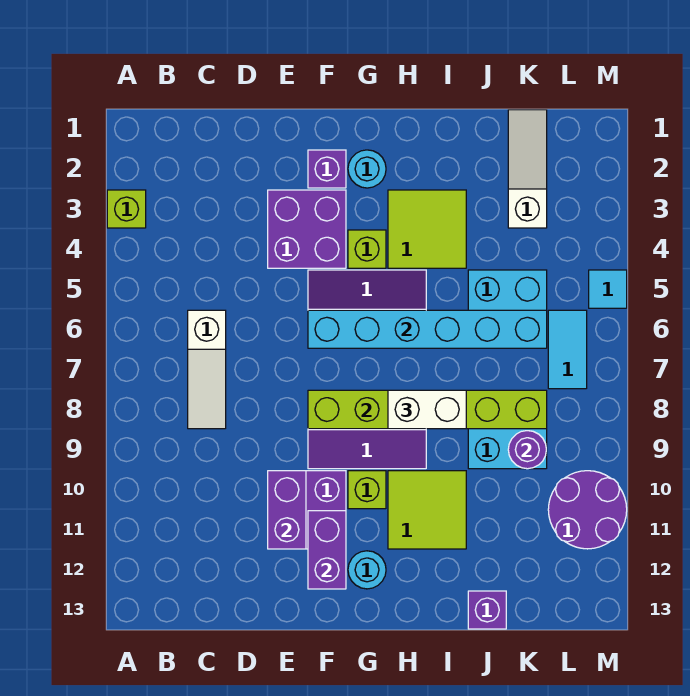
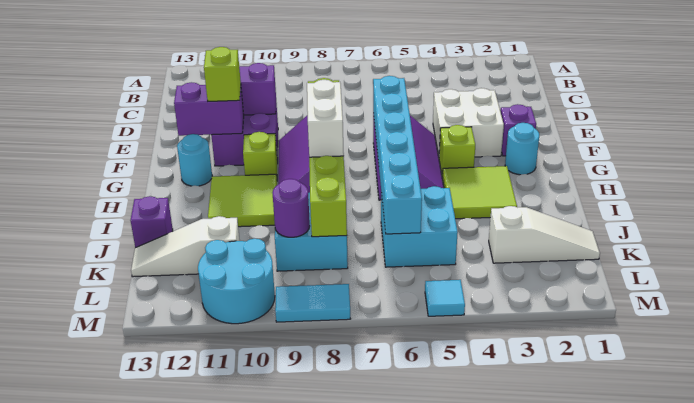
lime 1x1 brick [107,190,146,228] -> lime 1x1 brick moved to [204,47,241,101]
white 1x3 slope [188,310,226,429] -> white 1x3 slope moved to [131,216,240,277]
purple 2x2 brick [268,190,346,268] -> white 2x2 brick [433,88,504,157]
cyan 1x2 tile [548,310,587,389] -> cyan 1x2 tile moved to [275,284,350,322]
purple 2x2 round brick [548,471,627,549] -> cyan 2x2 round brick [198,239,275,324]

